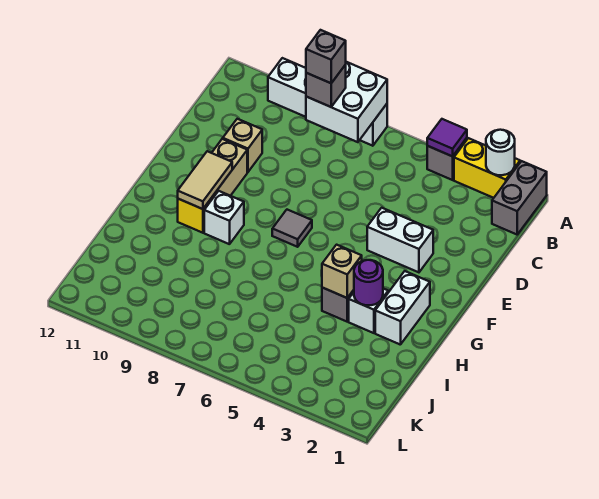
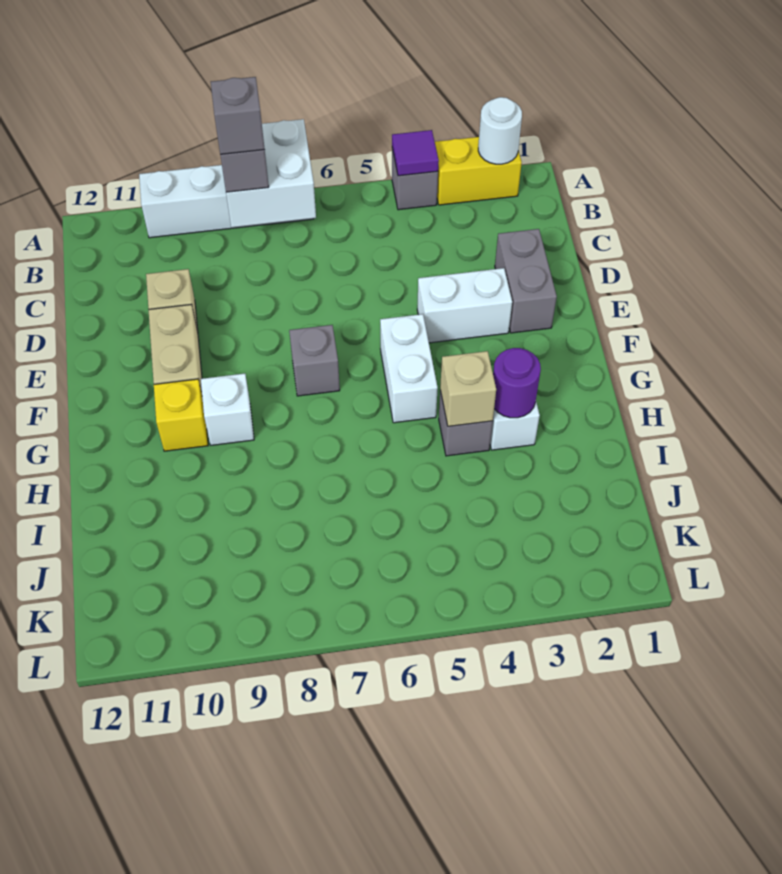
grey 1x2 brick [492,161,547,234] -> grey 1x2 brick moved to [495,229,557,333]
grey 1x1 tile [272,210,312,247] -> grey 1x1 brick [289,325,340,396]
tan 1x2 tile [178,151,232,209] -> none
white 1x2 brick [375,271,430,345] -> white 1x2 brick moved to [380,314,438,423]

